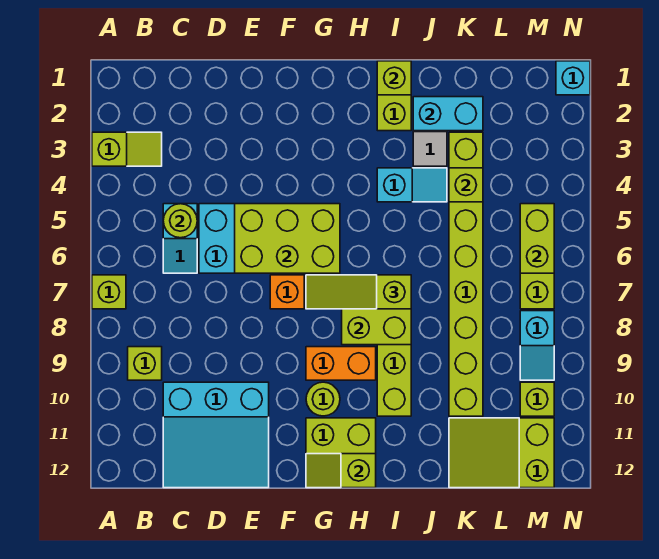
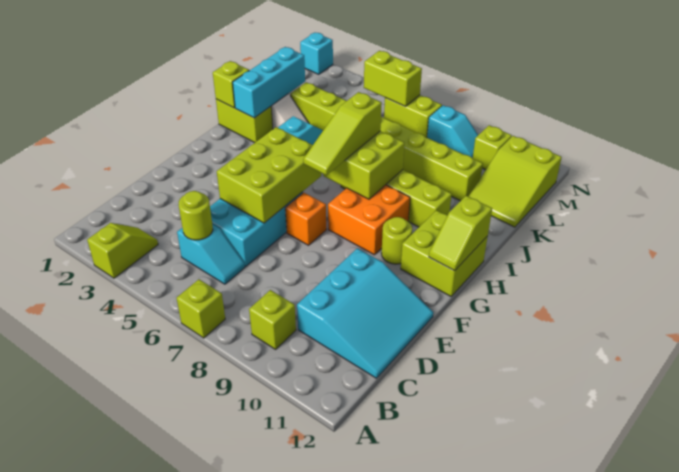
orange 1x2 brick [306,347,376,380] -> orange 2x2 brick [328,185,410,255]
cyan 1x2 brick [413,97,483,131] -> cyan 1x3 brick [233,47,305,118]
lime 1x1 brick [449,168,483,202] -> none

